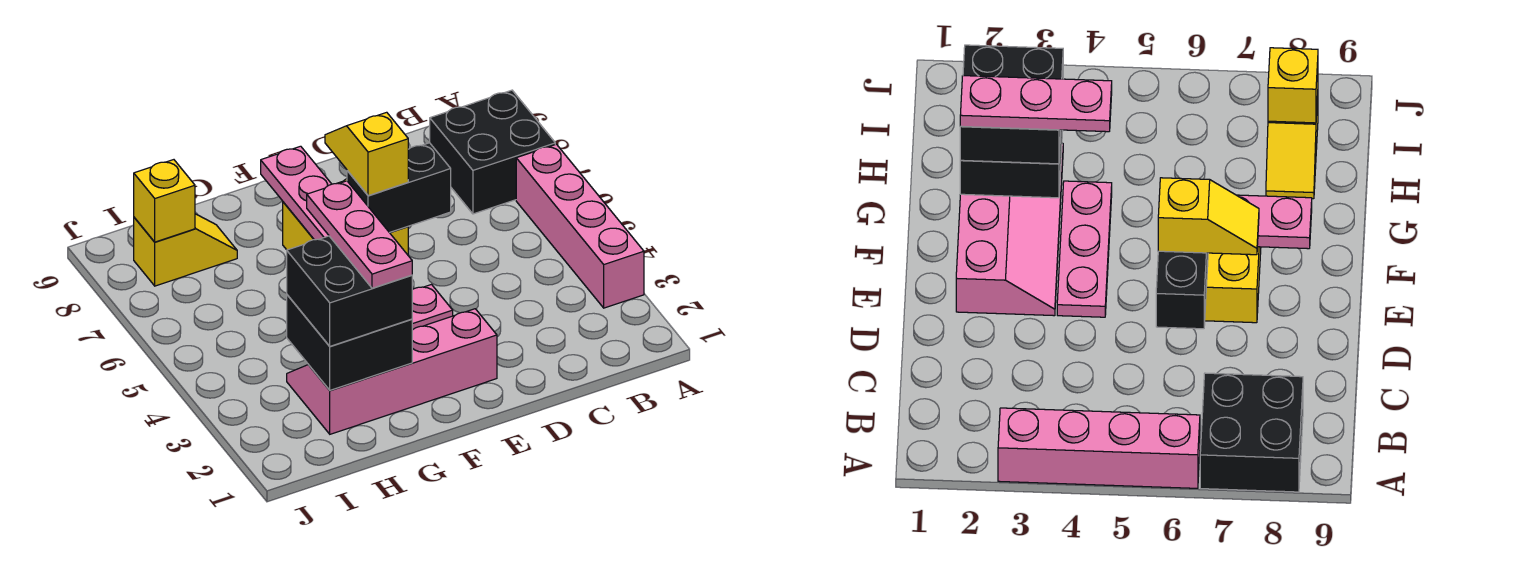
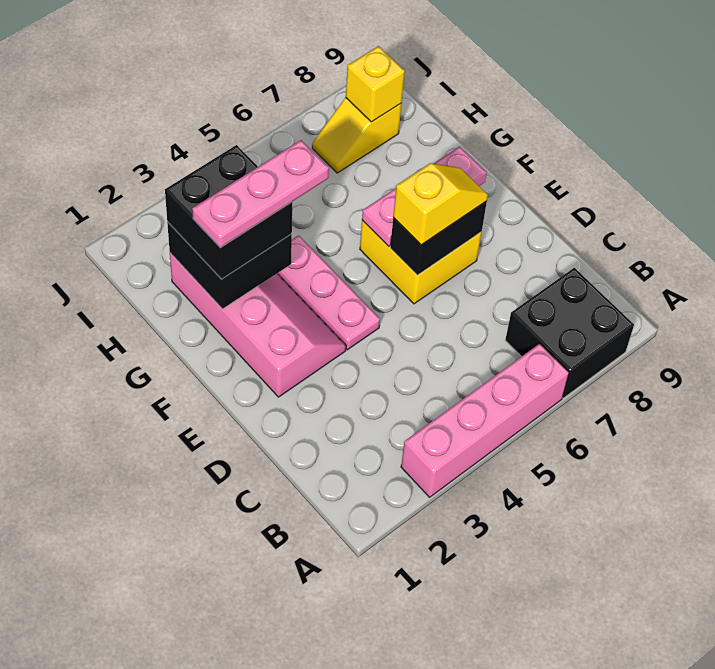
black 1x2 brick [347,143,451,233] -> black 1x2 brick turned to [390,201,487,275]
yellow 1x2 slope [134,214,237,286] -> yellow 1x2 slope turned to [312,98,402,173]

